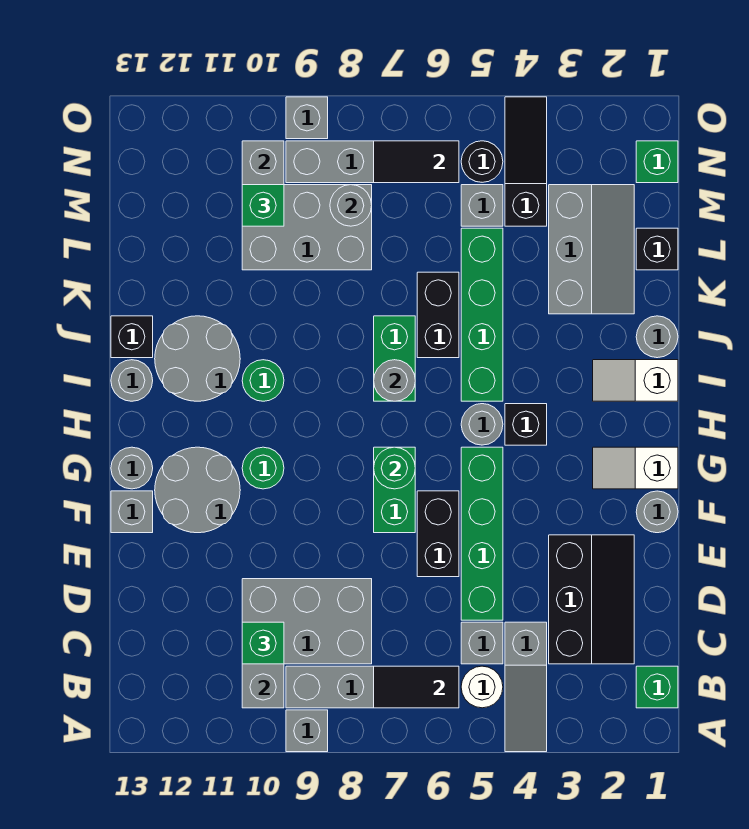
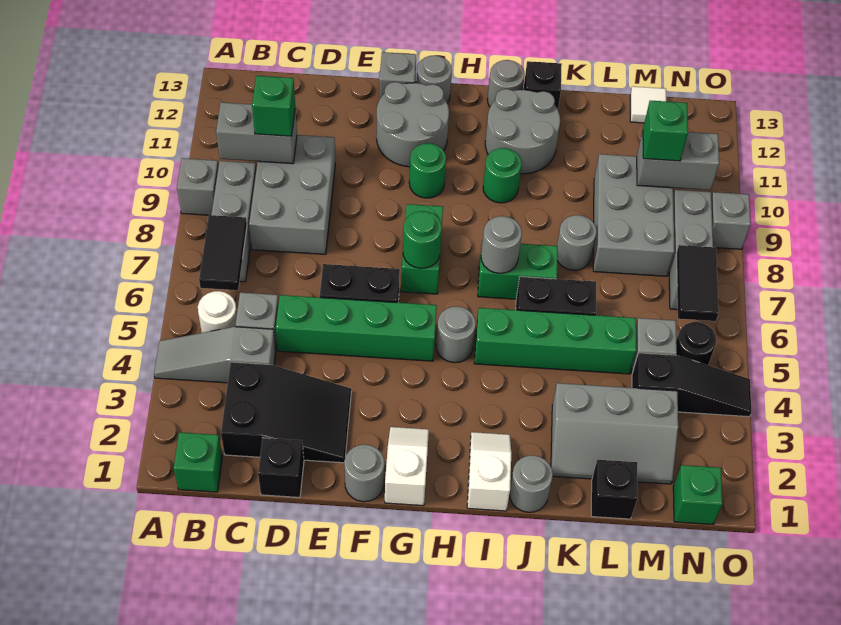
black 2x3 slope [549,535,634,664] -> black 2x3 slope turned to [221,362,351,463]
green 1x2 brick [374,447,415,533] -> green 1x2 brick turned to [401,204,443,294]
black 1x1 brick [505,404,547,445] -> black 1x1 brick moved to [258,438,304,497]
grey 1x1 round brick [330,185,372,226] -> grey 1x1 round brick moved to [557,215,597,270]
none -> white 1x1 tile [630,86,666,123]

